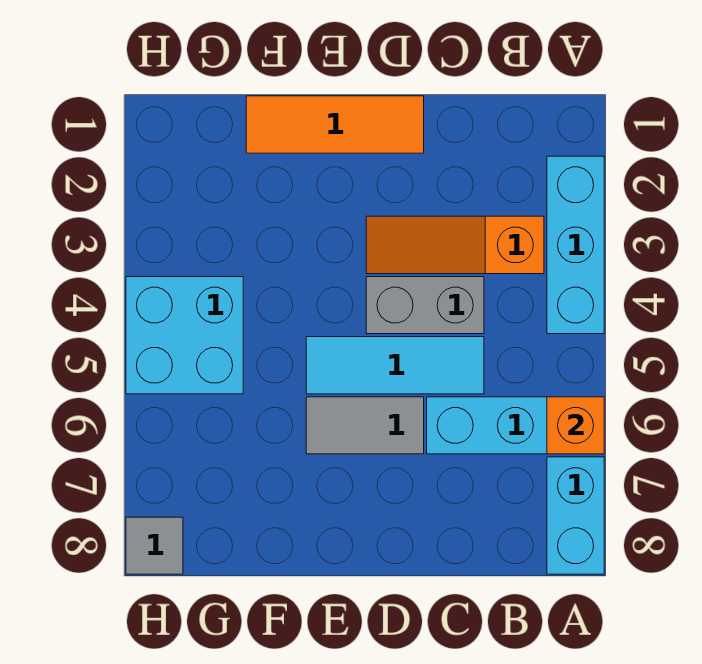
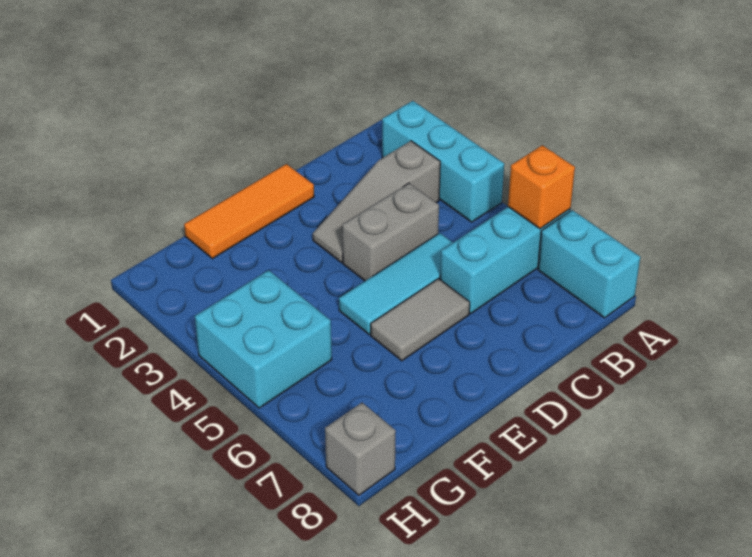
orange 1x3 slope [366,216,544,274] -> grey 1x3 slope [313,141,440,263]
grey 1x1 tile [126,517,183,574] -> grey 1x1 brick [325,403,396,495]

